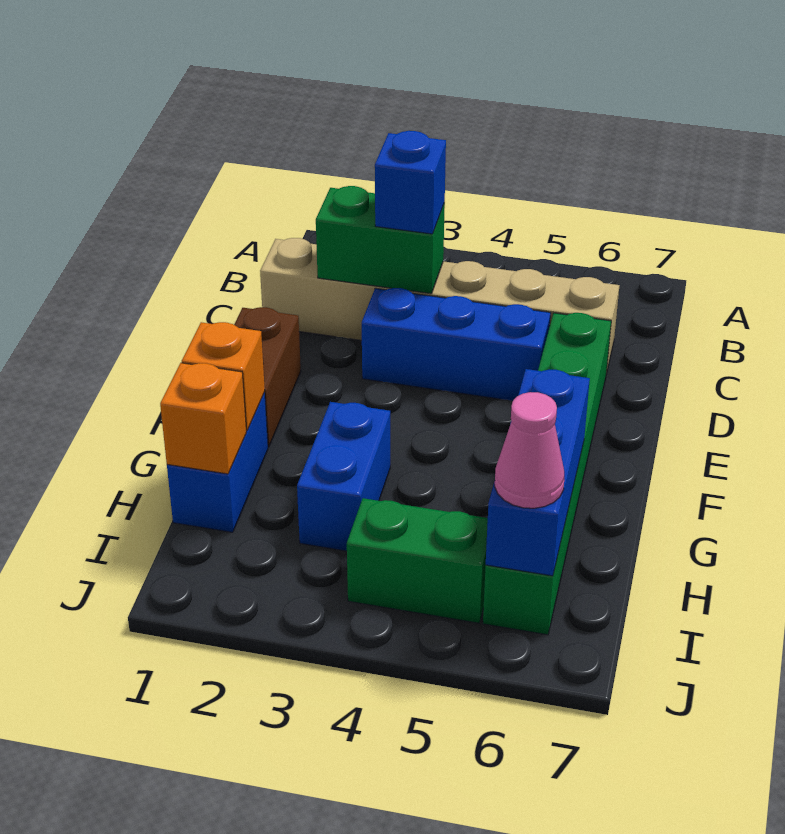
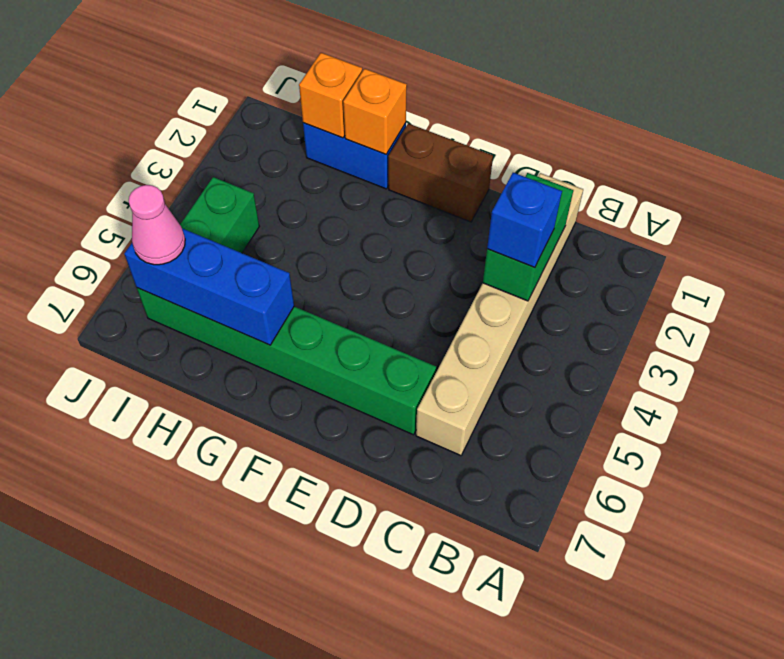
blue 1x3 brick [362,288,550,401] -> none
blue 1x2 brick [297,402,390,551] -> none

